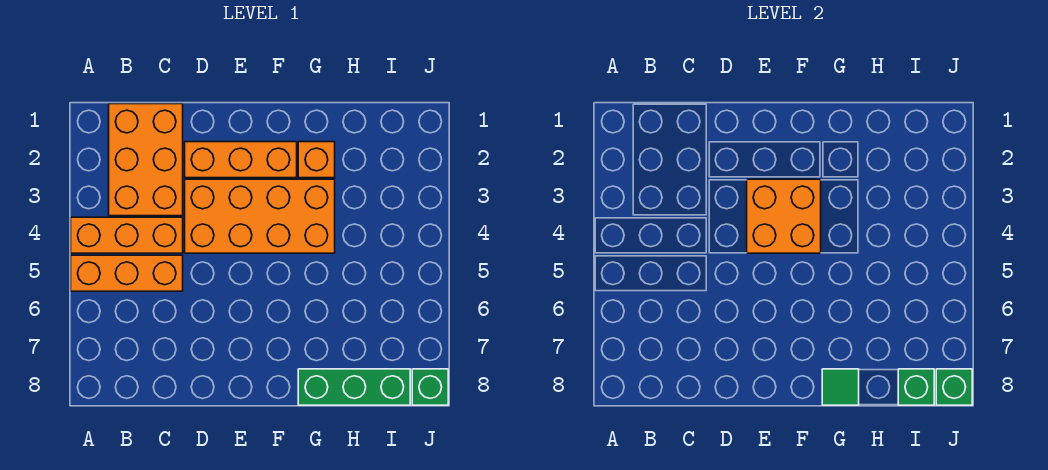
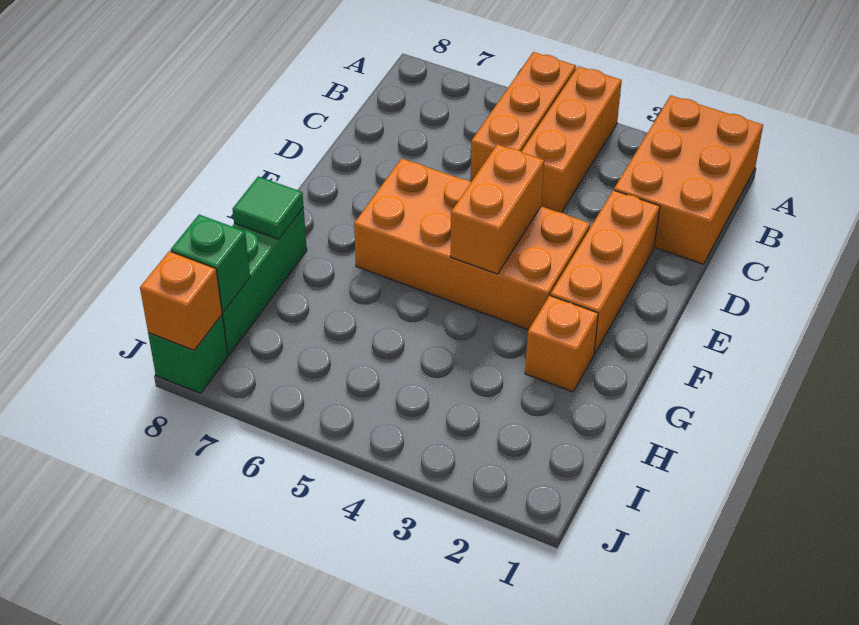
orange 2x3 brick [109,104,183,216] -> orange 2x3 brick turned to [614,95,763,264]
orange 2x4 brick [185,179,335,253] -> orange 2x4 brick turned to [354,158,590,330]
orange 2x2 brick [747,179,821,253] -> orange 1x2 brick [451,144,544,274]
green 1x1 brick [936,369,972,405] -> orange 1x1 brick [140,251,222,350]

